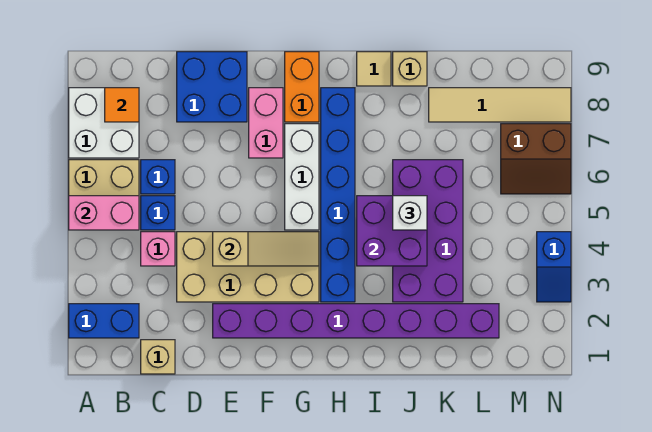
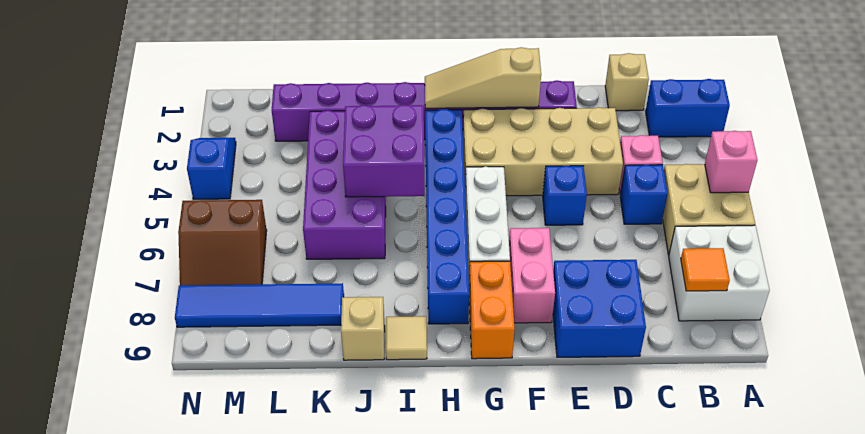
pink 1x2 brick [69,196,139,230] -> pink 1x1 brick [705,131,757,193]
blue 1x1 brick [141,160,175,194] -> blue 1x1 brick moved to [543,166,587,225]
tan 1x3 slope [213,232,319,266] -> tan 1x3 slope moved to [425,47,541,108]
white 1x1 brick [393,196,427,230] -> none
tan 1x4 tile [429,88,571,122] -> blue 1x4 tile [175,283,344,327]
brown 2x2 slope [501,124,571,194] -> brown 2x2 slope turned to [178,200,267,285]

